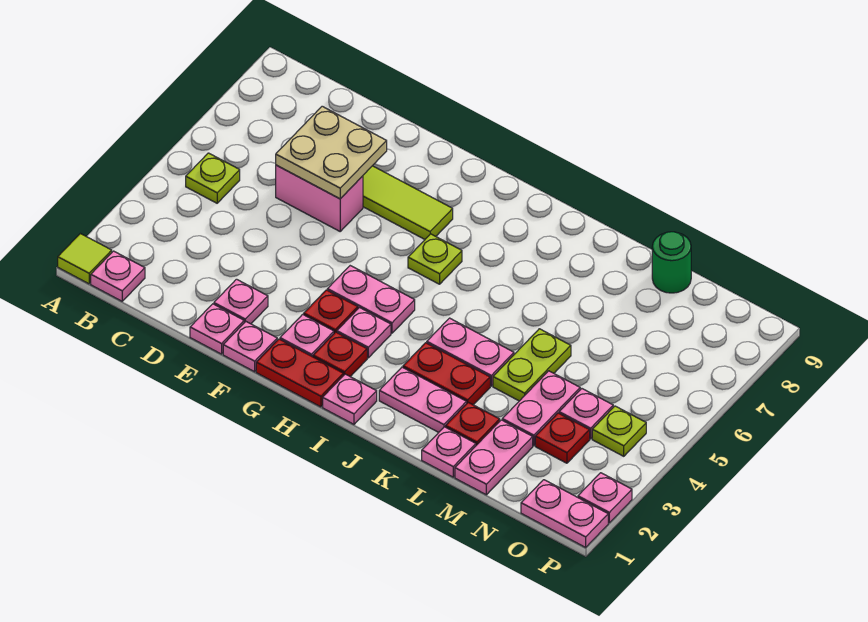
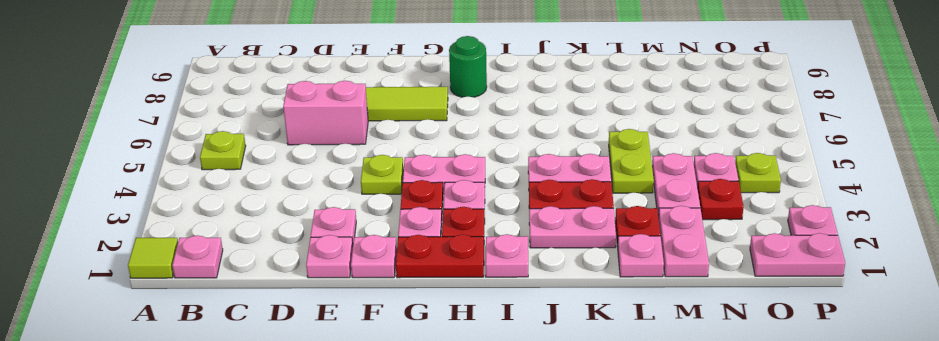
tan 2x2 plate [276,106,387,199] -> none
lime 1x1 plate [408,234,462,284] -> lime 1x1 plate moved to [361,155,403,194]
green 1x1 round brick [652,232,691,293] -> green 1x1 round brick moved to [449,36,487,97]

